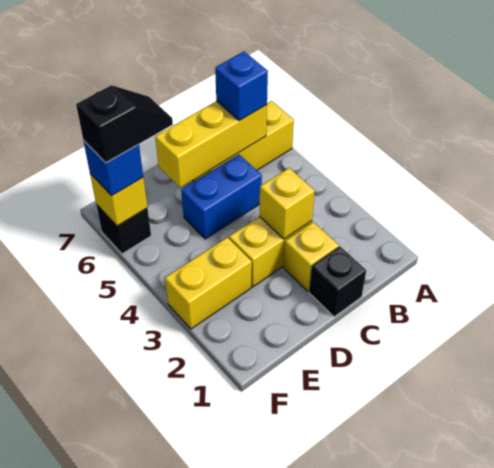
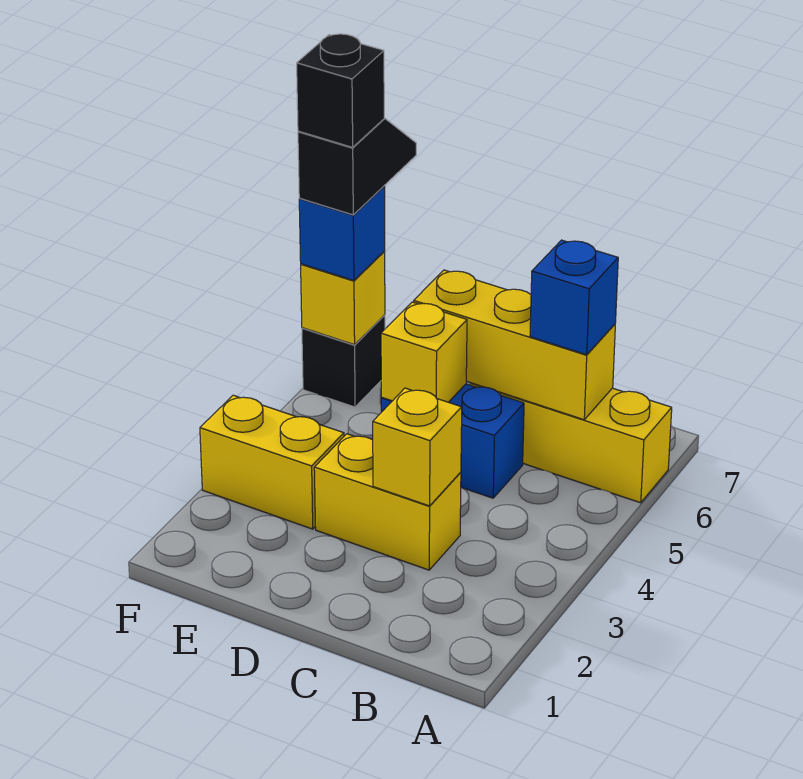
black 1x1 brick [309,246,366,317] -> black 1x1 brick moved to [297,34,384,147]
yellow 1x1 brick [284,222,339,291] -> yellow 1x1 brick moved to [381,302,467,402]
black 1x2 slope [76,85,173,163] -> black 1x2 slope turned to [298,118,416,215]

